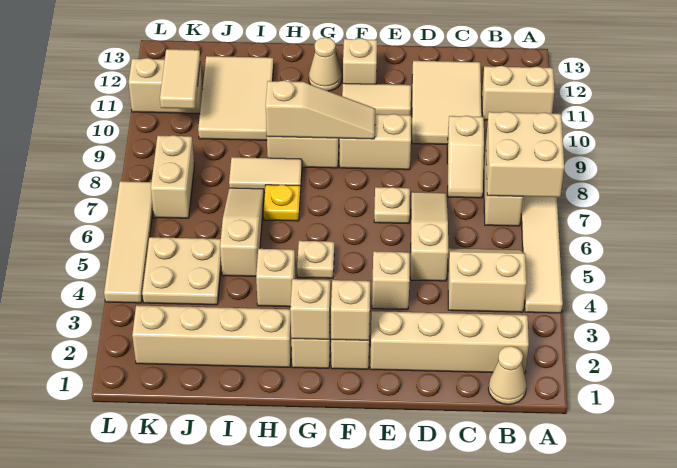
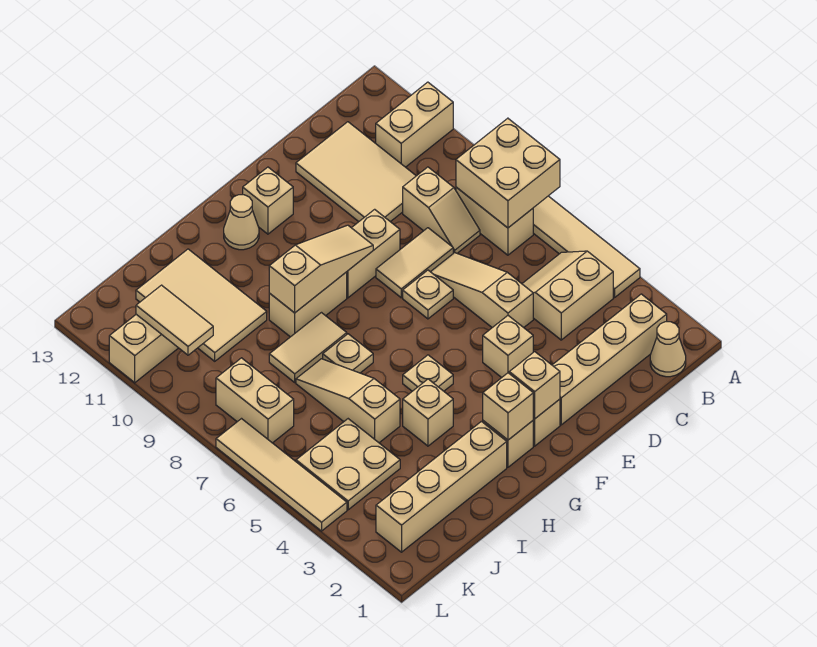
tan 1x2 tile [342,83,411,115] -> tan 1x2 tile moved to [376,228,453,298]
yellow 1x1 plate [264,185,300,221] -> tan 1x1 plate [323,334,373,373]

